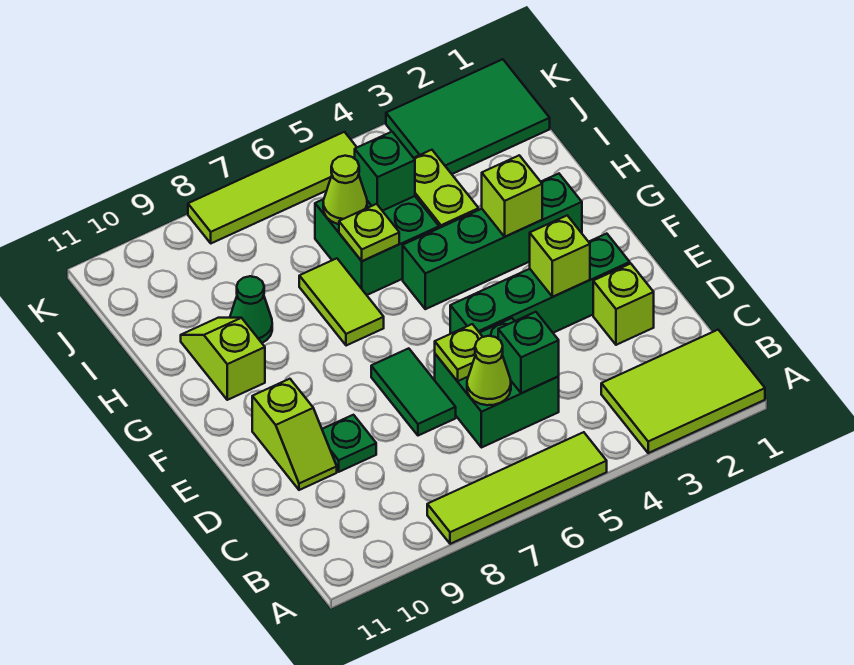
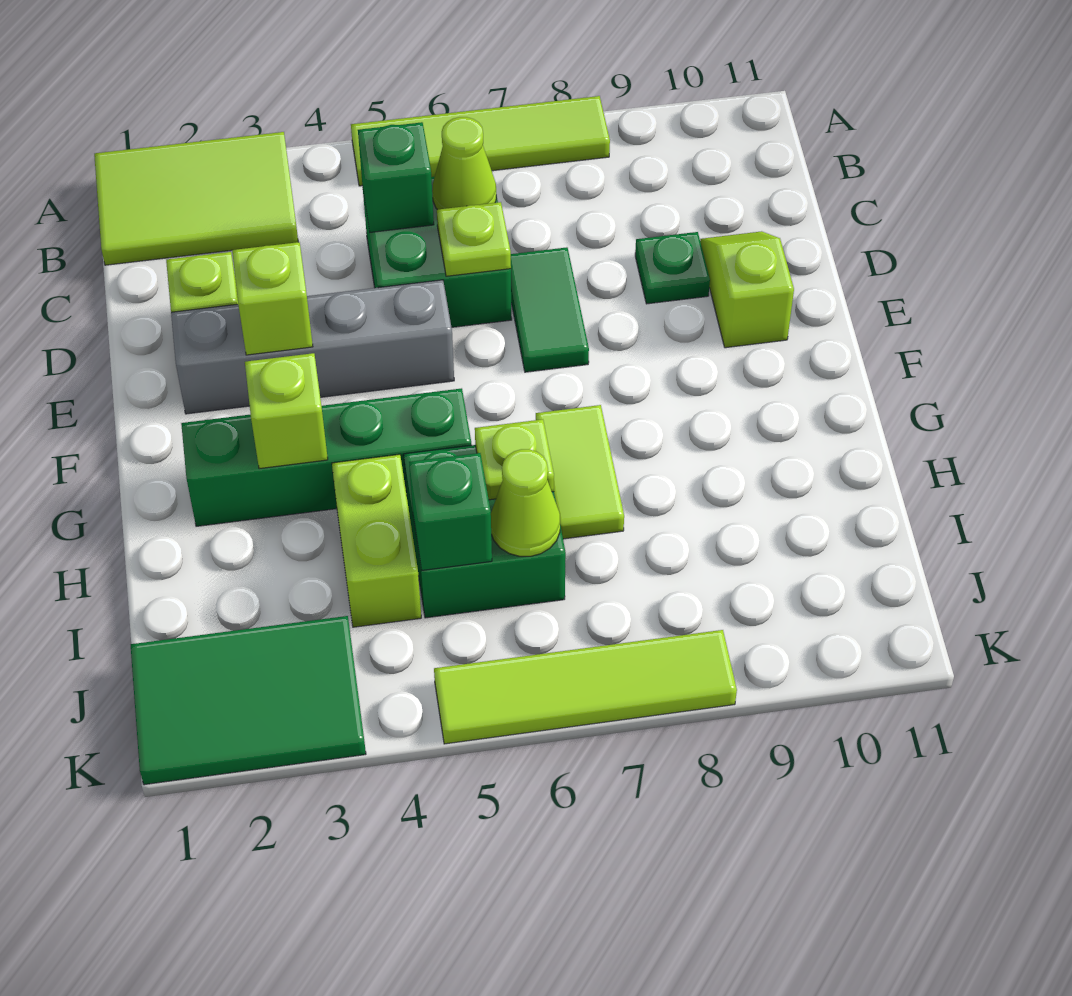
green 1x4 brick [450,234,630,334] -> grey 1x4 brick [171,280,454,414]
lime 1x2 slope [181,318,265,400] -> none
green 1x1 cone [230,276,272,343] -> none

